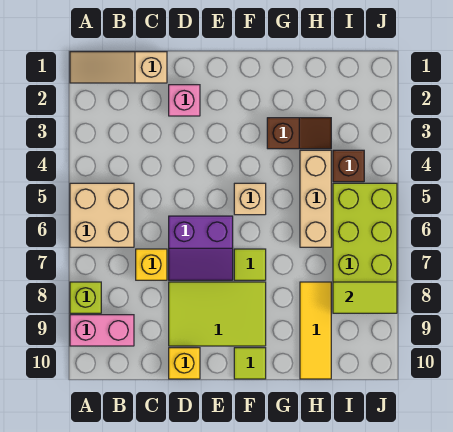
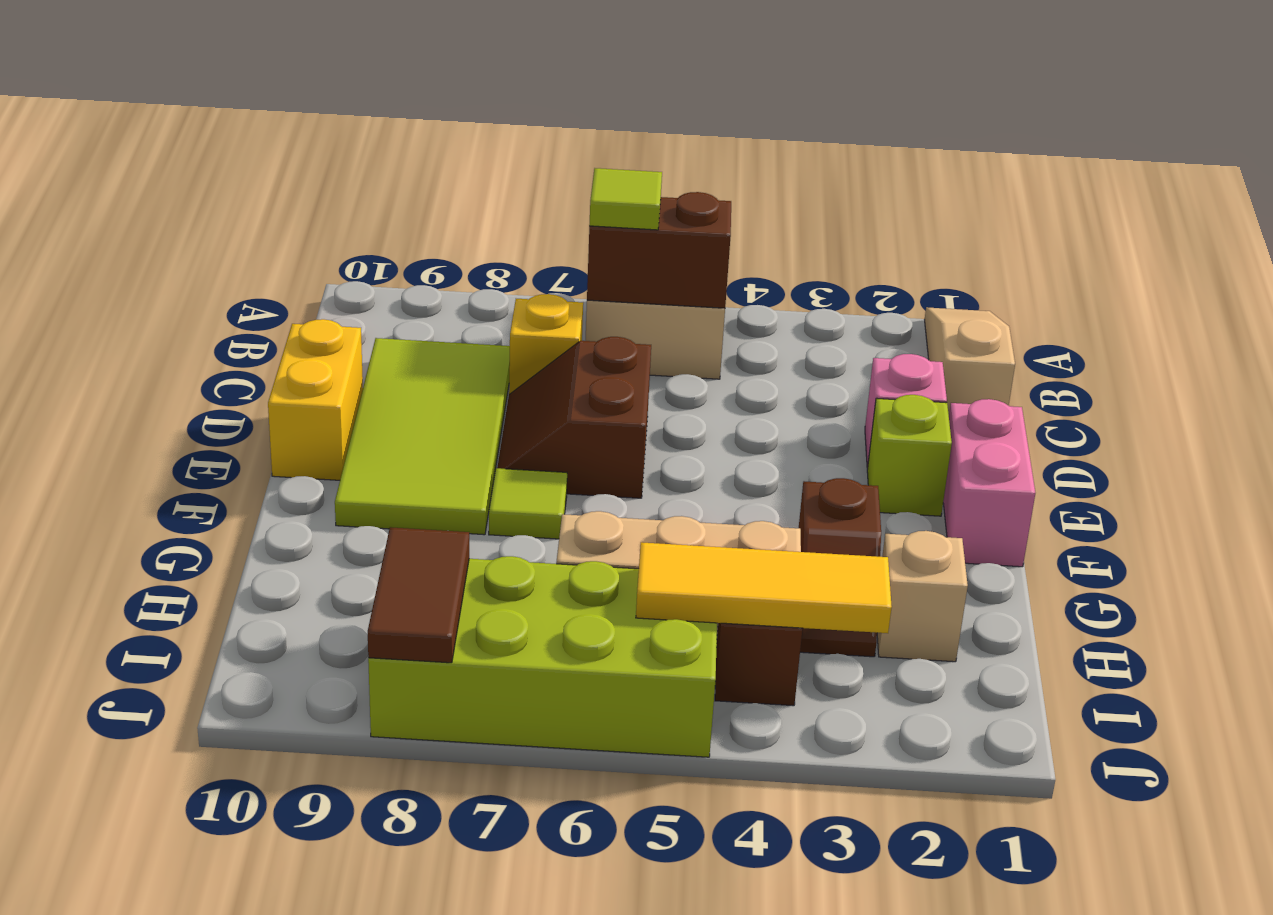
lime 1x1 brick [70,282,101,313] -> lime 1x1 brick moved to [867,395,952,516]
pink 1x2 brick [70,315,134,346] -> pink 1x2 brick moved to [943,399,1035,567]
none -> brown 1x2 brick [587,192,731,308]
purple 2x2 slope [169,216,233,280] -> brown 2x2 slope [497,337,651,498]
lime 2x3 tile [169,282,266,346] -> lime 2x4 tile [335,338,510,535]
yellow 1x1 brick [169,348,200,379] -> yellow 1x2 brick [268,319,363,480]
tan 1x1 brick [234,183,266,215] -> tan 1x1 brick moved to [877,531,968,662]
lime 1x1 tile [234,348,266,379] -> lime 1x1 tile moved to [589,168,662,230]
yellow 1x3 tile [300,282,331,379] -> yellow 1x3 tile moved to [636,542,892,633]
lime 1x2 tile [333,282,397,313] -> brown 1x2 tile [368,527,469,663]

